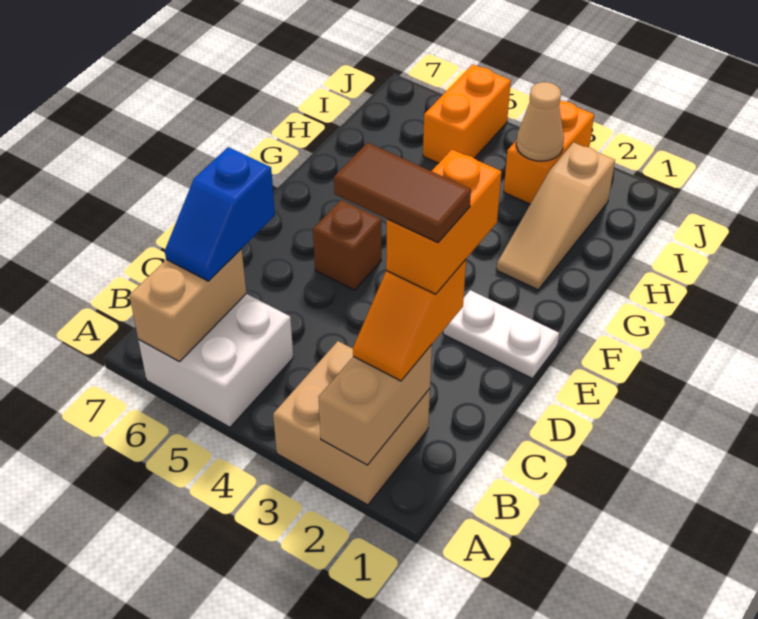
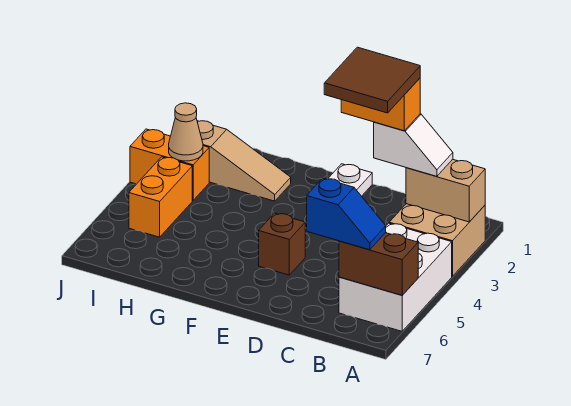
white 2x2 brick [138,294,293,427] -> white 2x3 brick [339,223,452,331]
tan 1x2 brick [129,249,246,362] -> brown 1x2 brick [339,233,418,295]
orange 1x2 slope [353,260,466,381] -> white 1x2 slope [374,114,453,177]
brown 1x2 tile [334,143,471,243] -> brown 2x2 tile [324,47,420,113]
orange 1x2 brick [423,64,511,163] -> orange 1x2 brick turned to [129,157,192,237]

